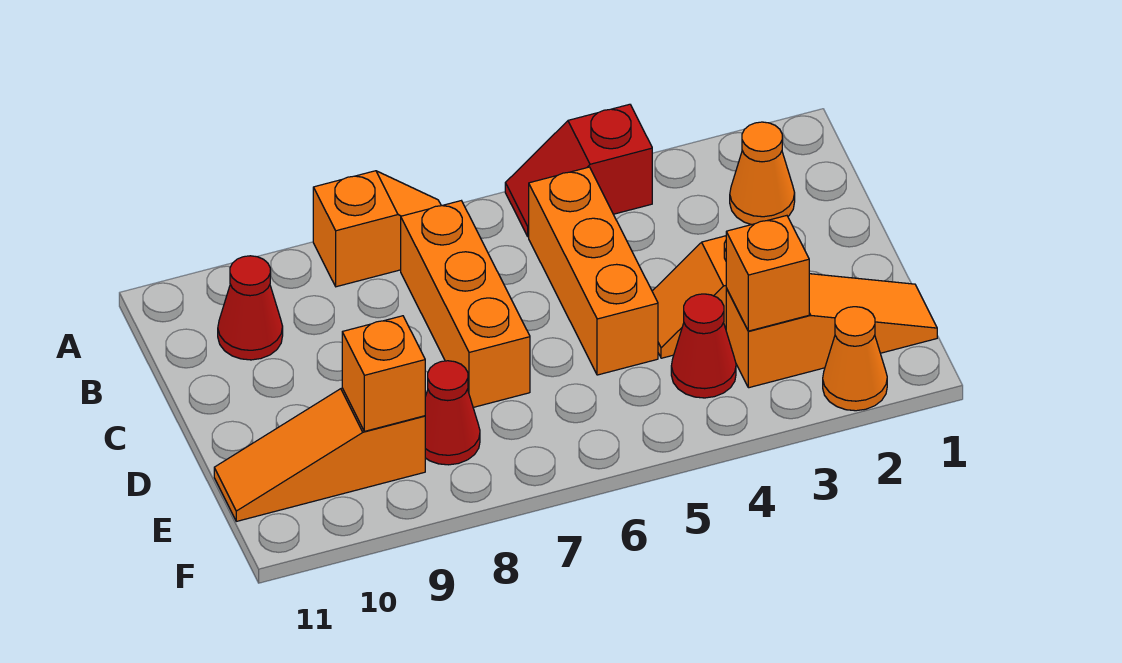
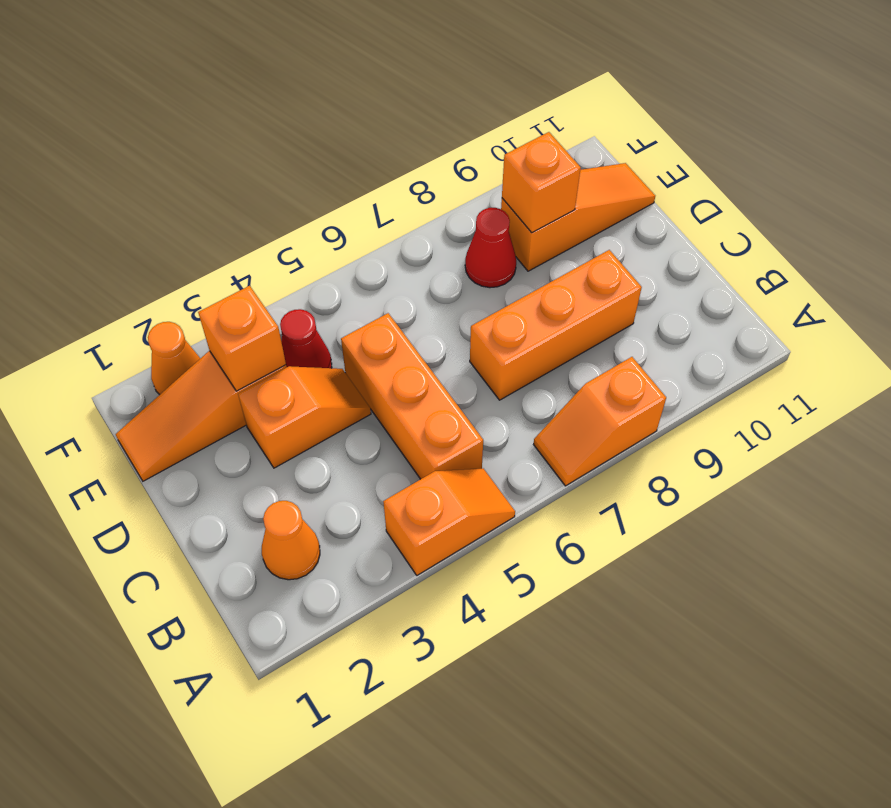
red 1x2 slope [505,104,652,237] -> orange 1x2 slope [383,469,515,575]
orange 1x3 brick [401,201,530,407] -> orange 1x3 brick turned to [470,250,642,400]
red 1x1 cone [218,256,283,360] -> none

